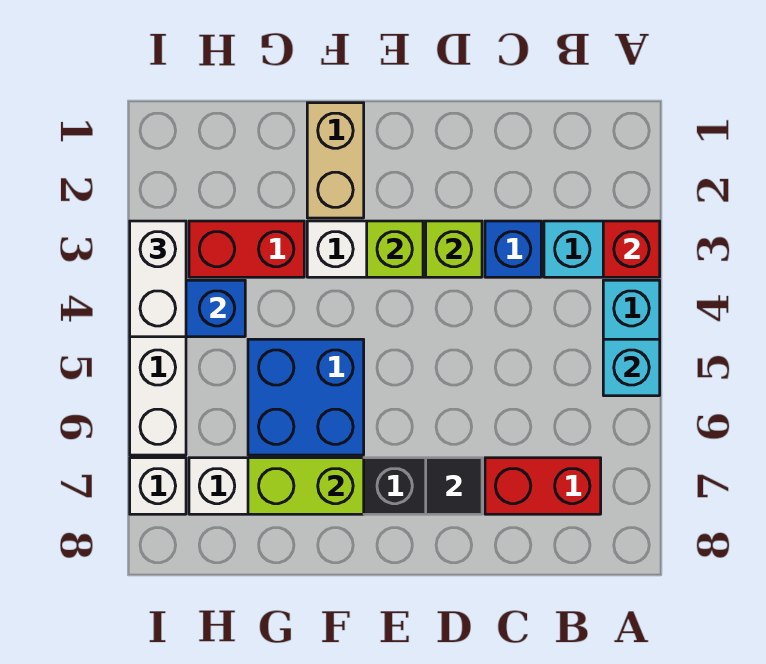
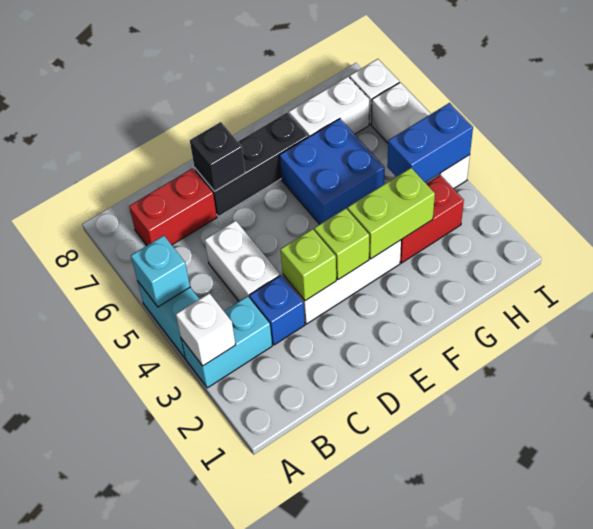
red 1x1 brick [603,221,660,277] -> white 1x1 brick [176,293,236,366]
black 1x1 tile [426,458,482,514] -> black 1x1 brick [190,122,245,191]
tan 1x2 brick [307,103,364,218] -> none
lime 1x2 brick [248,458,364,514] -> lime 1x2 brick moved to [348,168,435,259]
white 1x2 brick [130,221,186,337] -> white 1x2 brick moved to [205,221,280,301]

